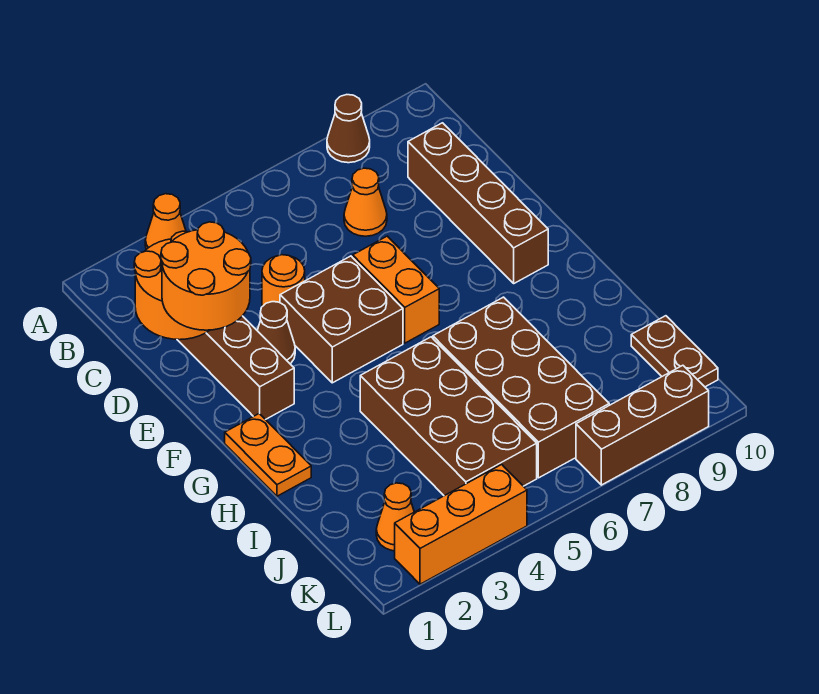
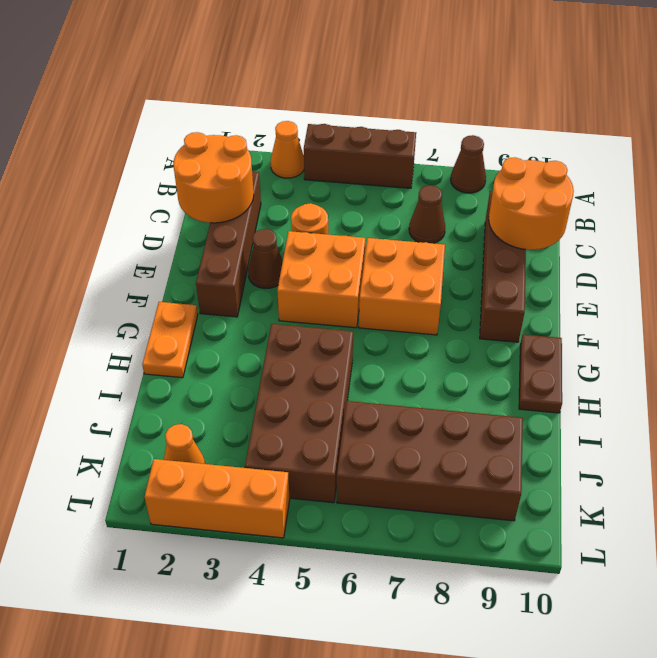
orange 1x1 cone [344,168,387,236] -> brown 1x1 cone [409,185,445,243]
orange 2x2 round brick [161,222,251,330] -> orange 2x2 round brick moved to [489,157,574,250]
brown 2x2 brick [280,256,403,383] -> orange 2x2 brick [277,231,365,328]
orange 1x2 brick [353,236,439,343] -> orange 2x2 brick [359,238,445,335]
brown 2x4 brick [433,297,609,478] -> brown 2x4 brick turned to [337,401,523,521]
brown 1x2 plate [631,316,718,387] -> brown 1x2 plate moved to [519,334,562,413]
brown 1x3 brick [576,365,709,485] -> brown 1x3 brick moved to [304,124,416,188]

